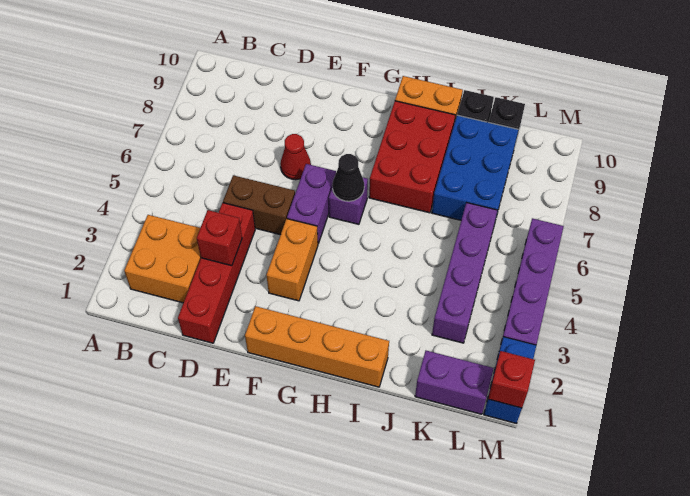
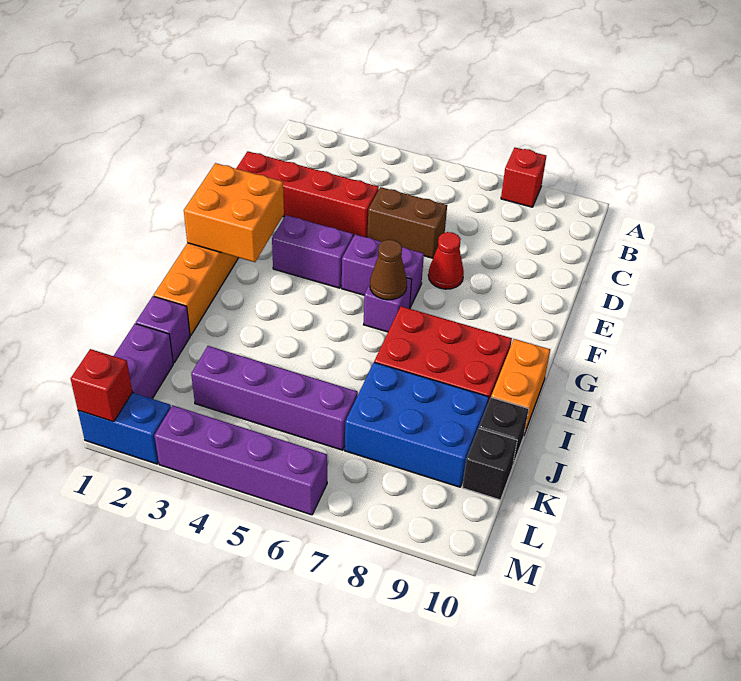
orange 2x2 brick [124,215,201,303] -> orange 2x2 brick moved to [184,163,284,262]
red 1x1 brick [197,210,242,266] -> red 1x1 brick moved to [501,148,546,207]
brown 1x2 brick [223,175,295,235] -> brown 1x2 brick turned to [367,187,447,258]
orange 1x2 brick [266,219,318,301] -> purple 1x2 brick [272,215,353,288]
black 1x1 cone [332,154,364,201] -> brown 1x1 cone [370,240,407,300]
none -> purple 1x1 brick [136,296,190,363]

